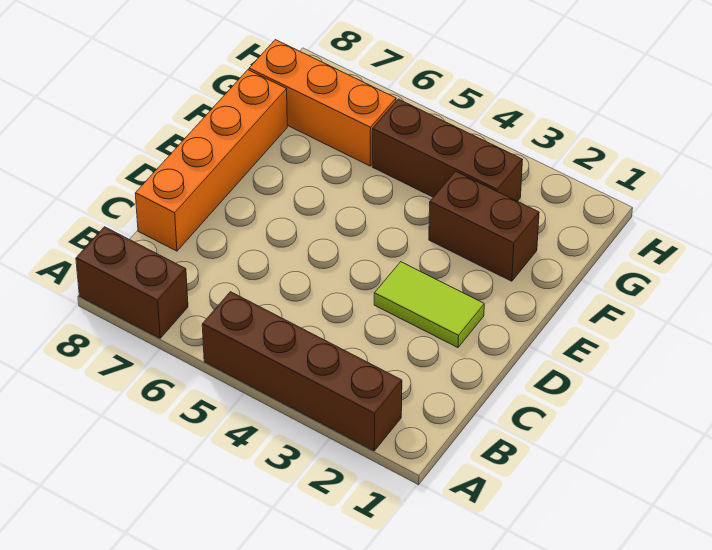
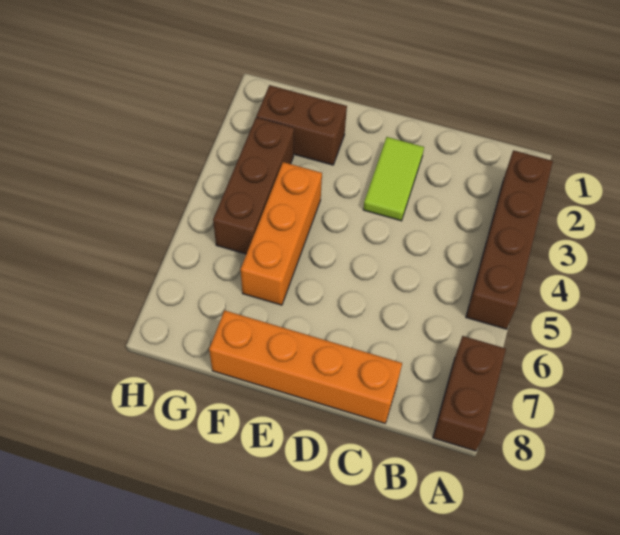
brown 1x2 brick [429,171,539,281] -> brown 1x2 brick turned to [256,85,347,165]
orange 1x3 brick [249,40,396,166] -> orange 1x3 brick moved to [241,162,322,305]

